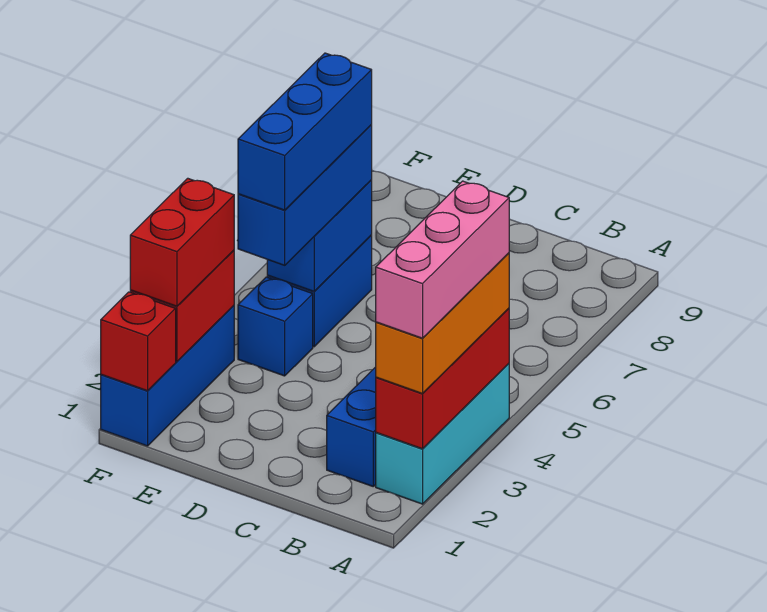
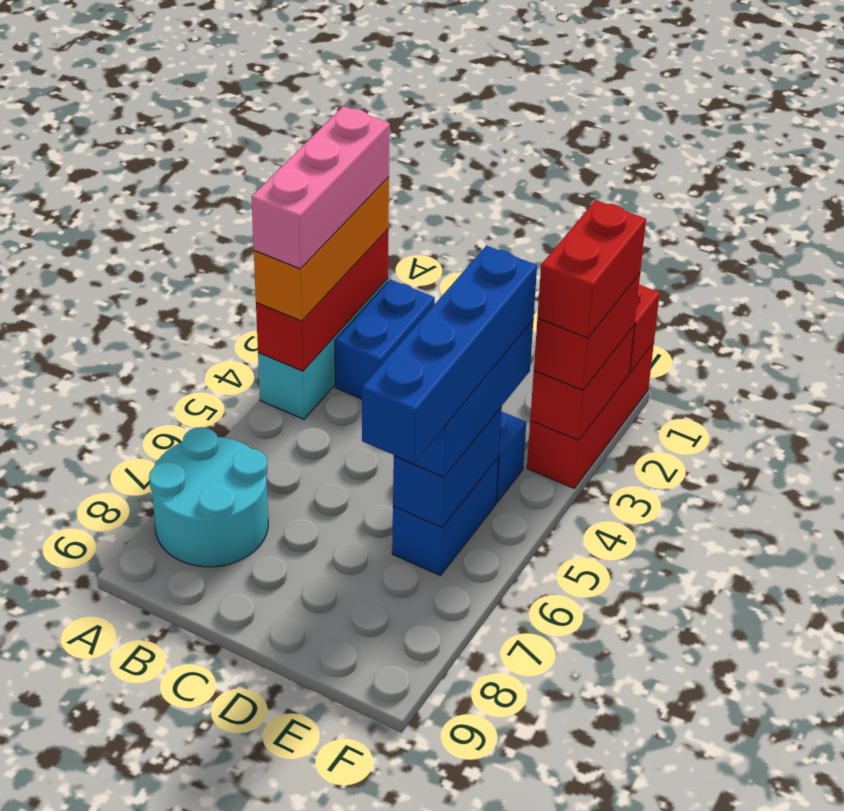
none -> cyan 2x2 round brick [149,427,268,567]
blue 1x3 brick [238,53,372,210] -> blue 1x4 brick [362,246,537,463]
blue 1x3 brick [101,306,234,446] -> red 1x3 brick [527,343,654,488]
none -> red 1x2 brick [537,200,646,338]

